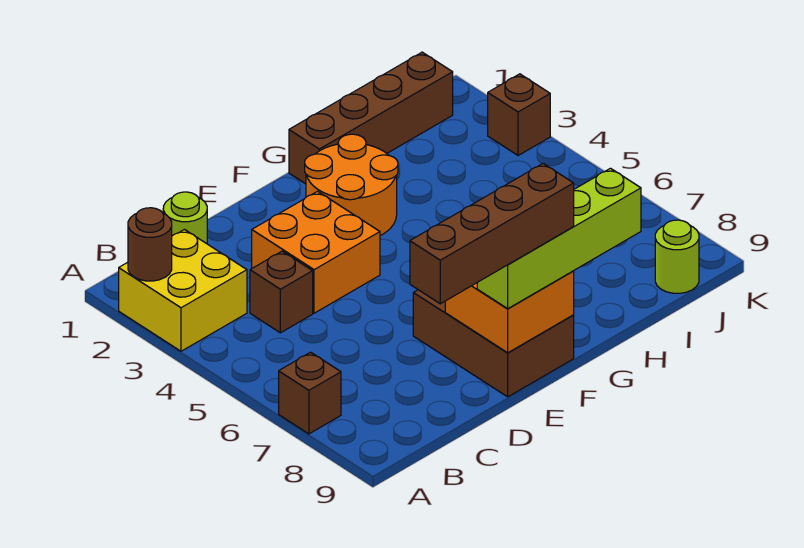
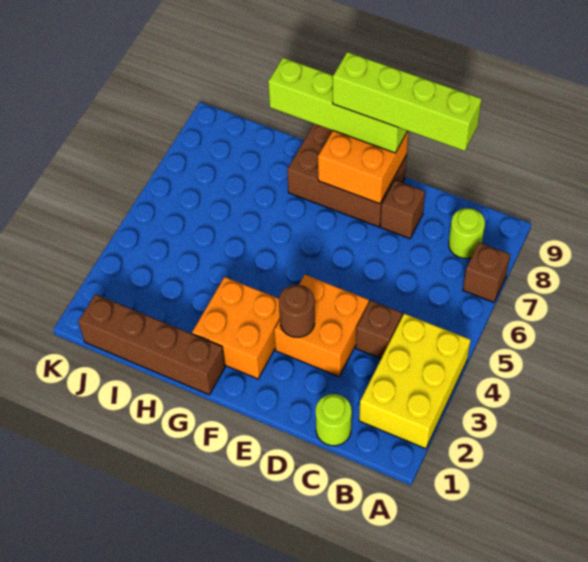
yellow 2x2 brick [119,230,247,351] -> yellow 2x3 brick [359,314,471,449]
brown 1x1 round brick [128,208,172,281] -> brown 1x1 round brick moved to [279,285,315,337]
brown 1x4 brick [410,164,574,304] -> lime 1x4 brick [333,52,482,151]
brown 2x3 brick [413,290,574,397] -> brown 2x3 brick turned to [287,124,407,227]
orange 2x2 round brick [305,134,398,236] -> orange 2x2 brick [192,277,280,379]
lime 1x1 round brick [655,220,699,293] -> lime 1x1 round brick moved to [449,208,485,258]
brown 1x1 brick [488,74,550,156] -> brown 1x1 brick moved to [380,180,425,239]

